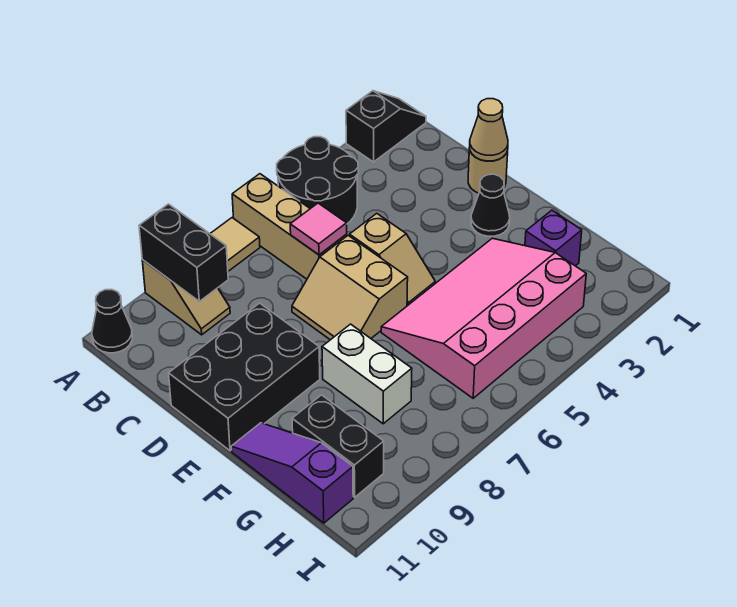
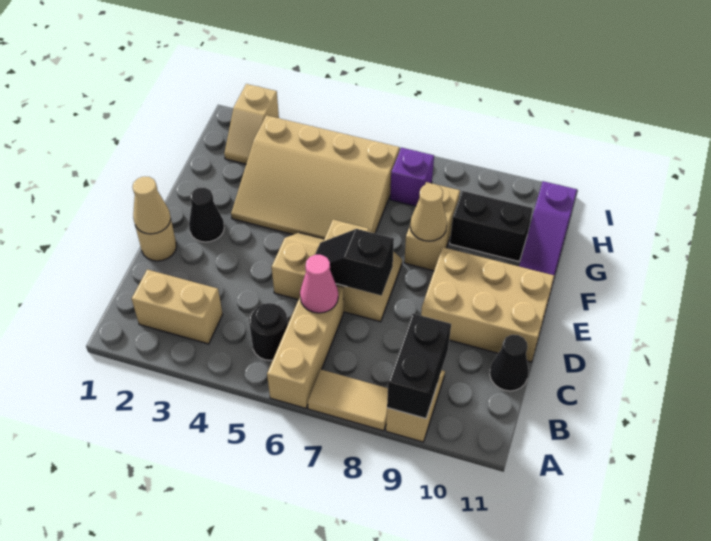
black 1x2 slope [346,91,426,162] -> black 1x2 slope moved to [315,229,394,296]
black 2x2 round brick [277,137,358,224] -> black 1x1 round brick [249,303,288,360]
black 1x1 cone [92,290,132,353] -> black 1x1 cone moved to [490,335,529,391]
none -> tan 1x2 brick [132,270,223,344]
pink 1x1 tile [290,203,347,255] -> pink 1x1 cone [300,255,338,313]
black 2x3 brick [169,303,320,451] -> tan 2x3 brick [421,247,554,362]
pink 3x4 slope [381,238,586,398] -> tan 3x4 slope [231,115,399,239]
white 1x2 brick [322,324,412,424] -> tan 1x2 brick [404,182,460,271]
none -> tan 1x1 cone [410,184,447,241]
purple 1x1 brick [525,210,582,266] -> purple 1x1 brick moved to [390,148,434,206]
black 1x2 brick [292,395,384,497] -> black 1x2 brick turned to [450,191,533,262]
none -> tan 1x2 slope [224,84,279,164]

